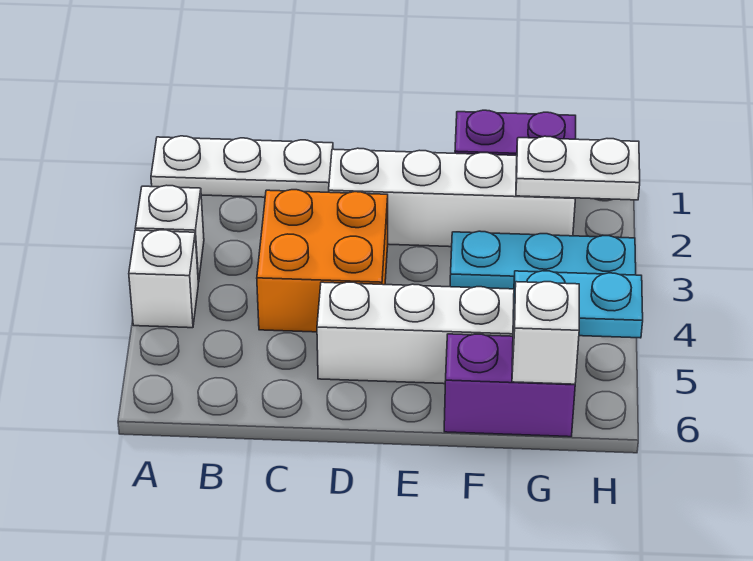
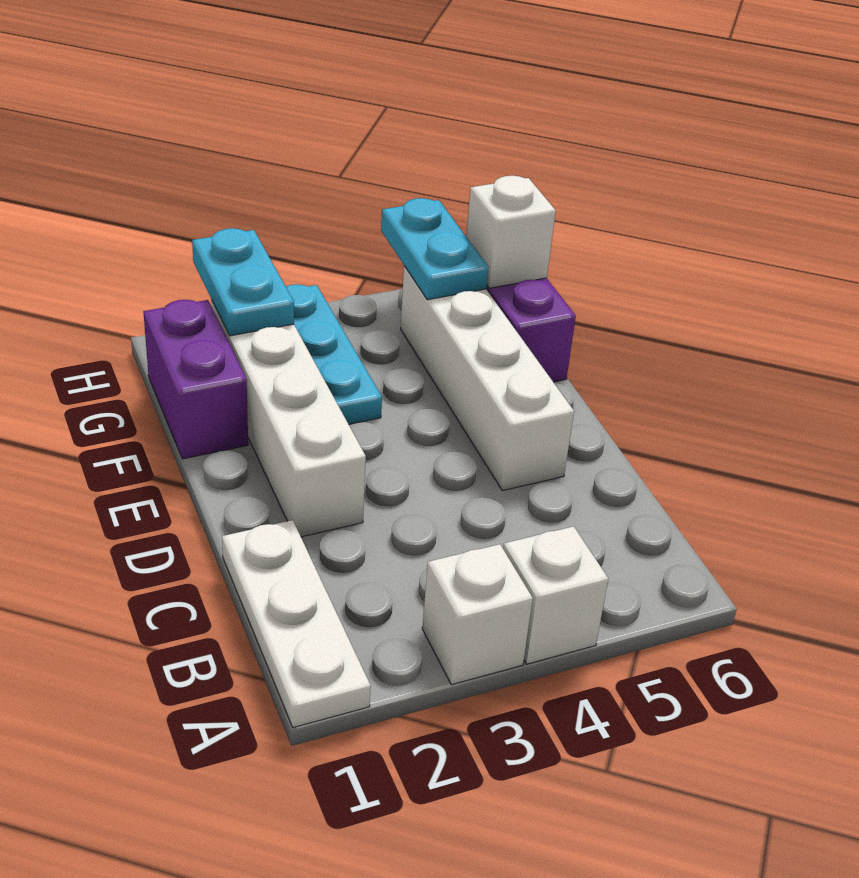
orange 2x2 brick [257,190,388,332] -> none
white 1x2 plate [516,136,640,200] -> cyan 1x2 plate [192,228,294,336]

